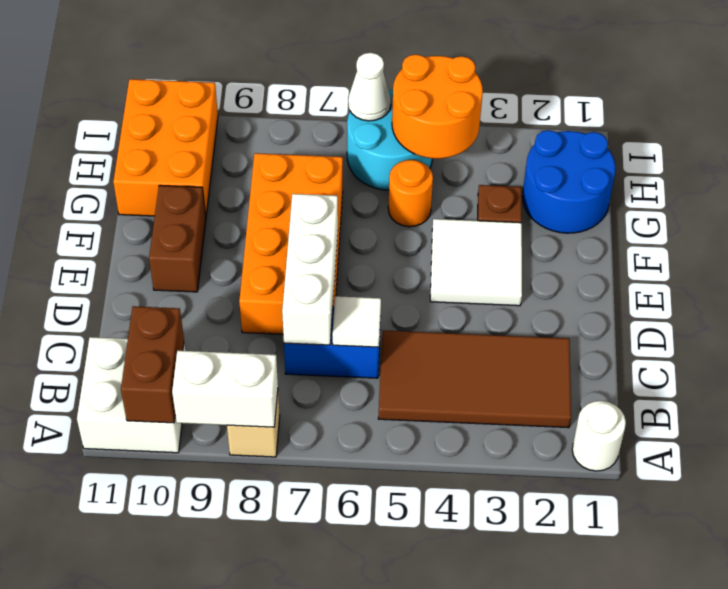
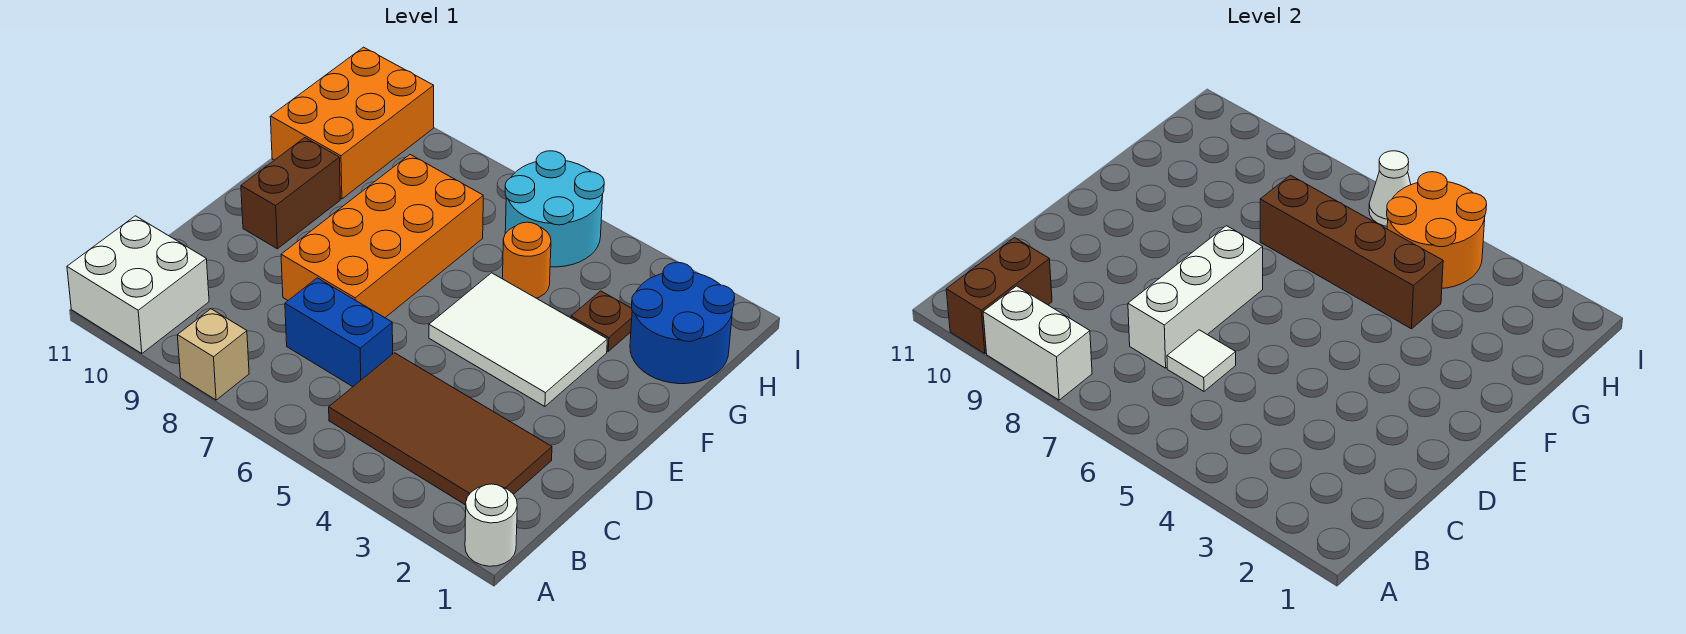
white 2x2 tile [430,219,522,306] -> white 2x3 tile [429,273,607,406]
none -> brown 1x4 brick [1260,175,1443,329]

